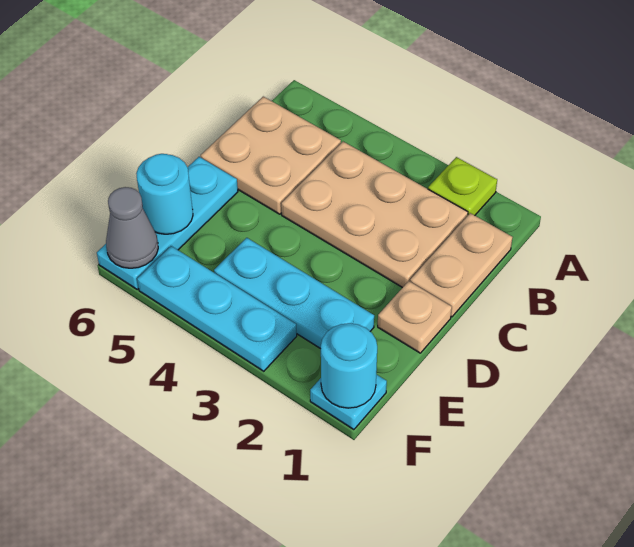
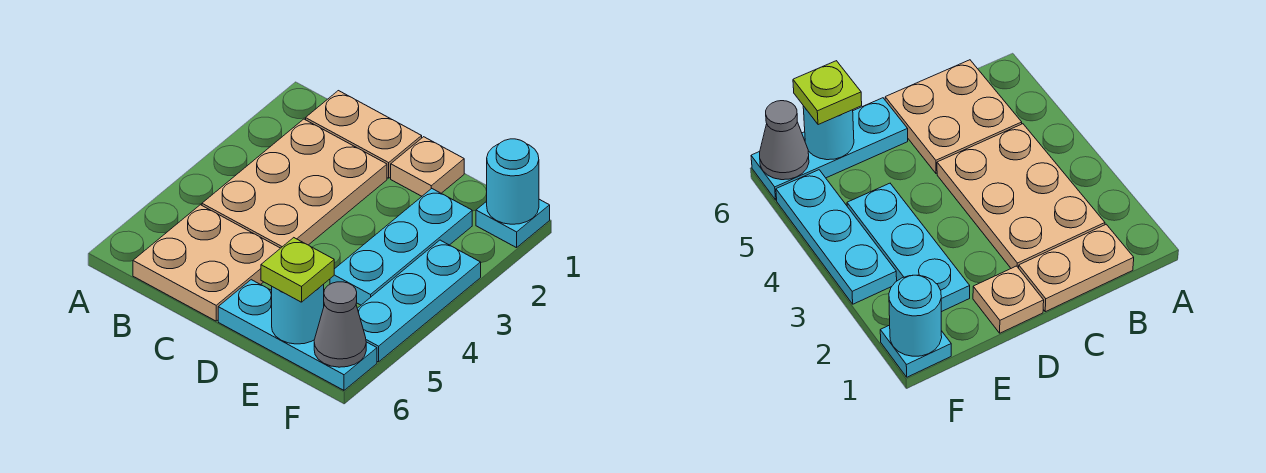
lime 1x1 plate [428,157,497,215] -> lime 1x1 plate moved to [261,238,334,302]

